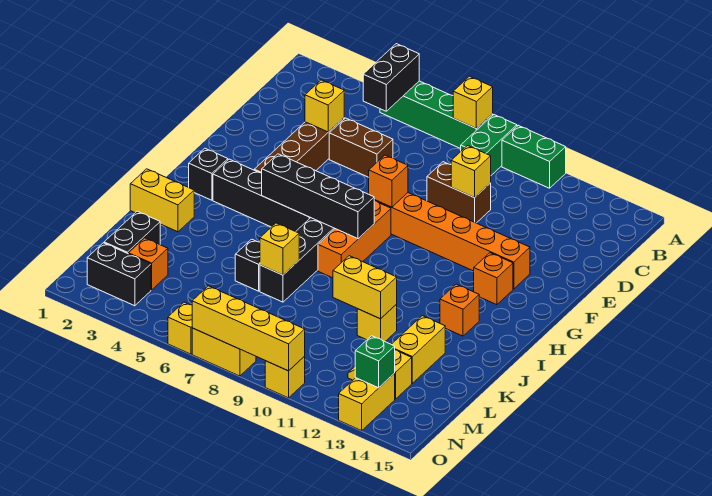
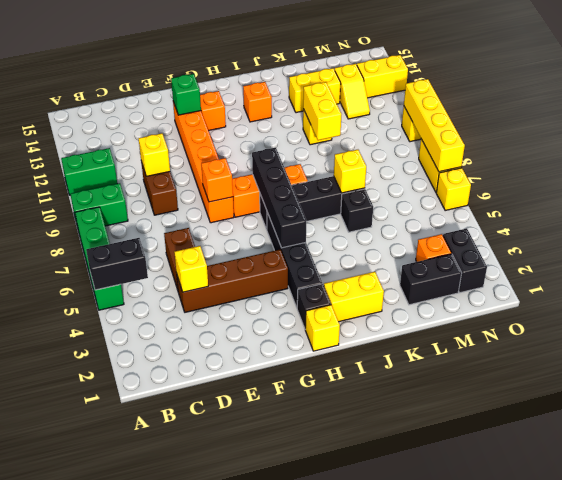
yellow 1x1 brick [453,76,493,129] -> yellow 1x1 brick moved to [305,305,340,351]
green 1x2 brick [502,125,566,188] -> green 1x2 brick turned to [61,148,117,195]
yellow 1x2 brick [130,169,194,232] -> yellow 1x2 brick turned to [324,272,384,322]
green 1x1 brick [355,336,395,388] -> green 1x1 brick moved to [171,74,201,115]

